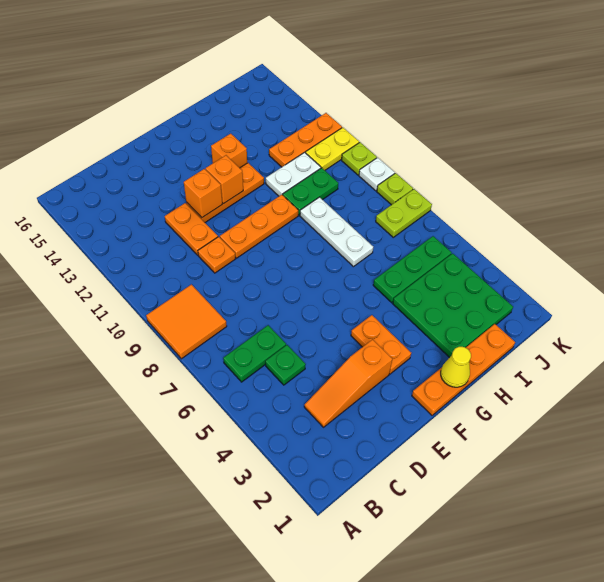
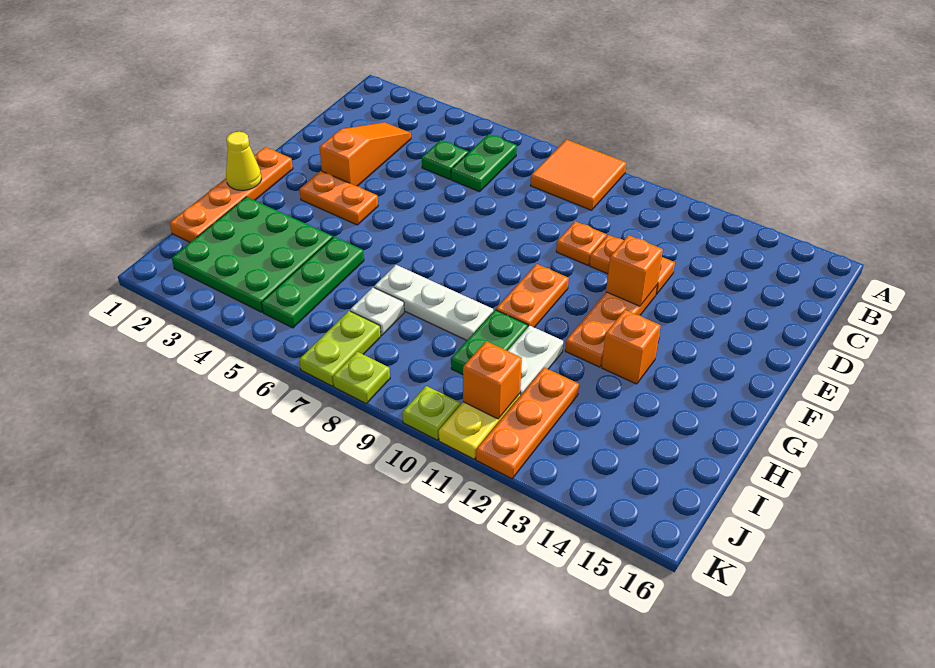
orange 1x3 plate [220,195,298,258] -> orange 1x2 plate [496,264,569,327]
orange 1x1 brick [206,155,243,204] -> orange 1x1 brick moved to [463,341,522,419]
white 1x1 plate [359,158,395,191] -> white 1x1 plate moved to [350,287,404,335]

